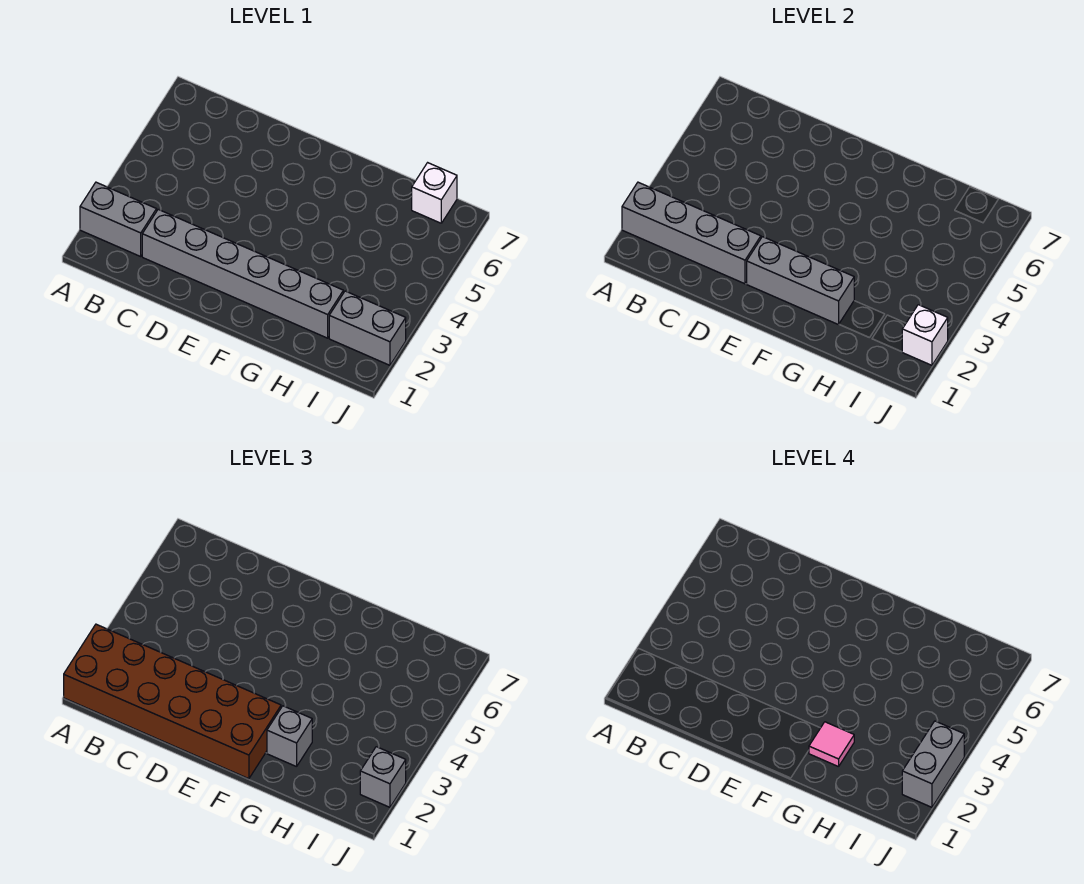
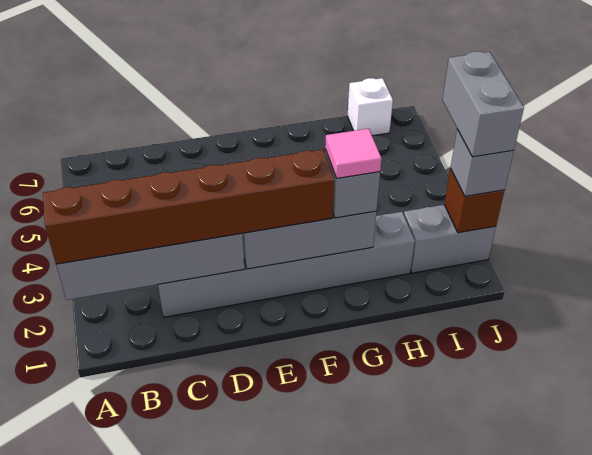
brown 2x6 brick [64,624,281,779] -> brown 1x6 brick [43,149,334,264]
grey 1x2 brick [80,182,157,256] -> none
white 1x1 brick [902,305,948,365] -> brown 1x1 brick [444,169,504,233]

